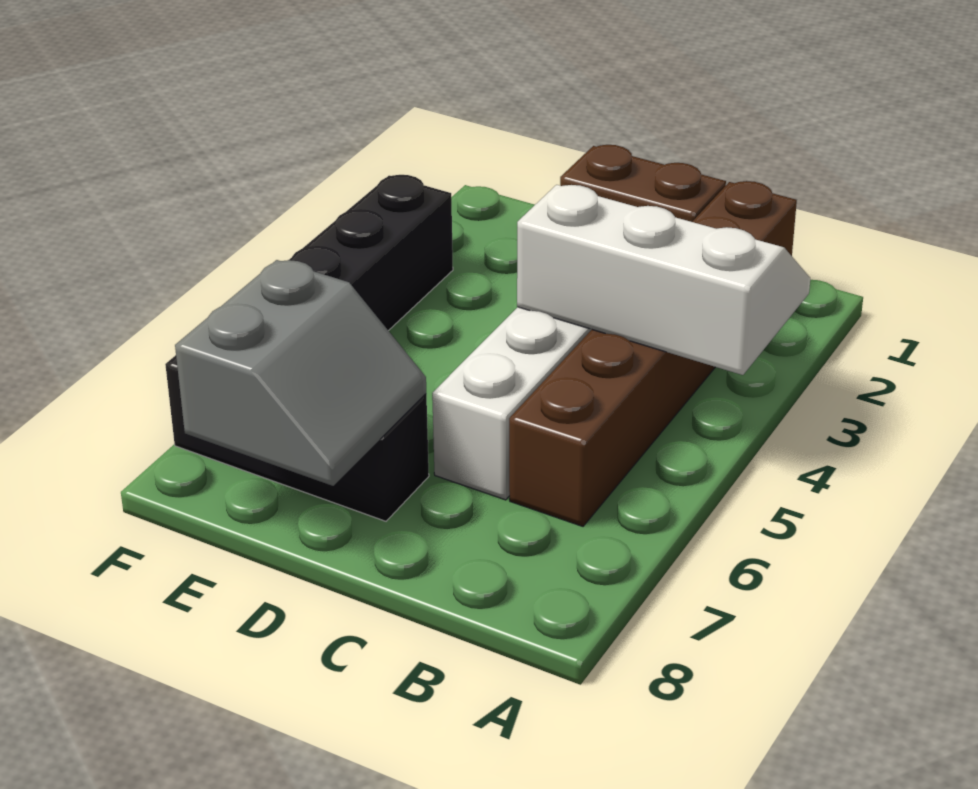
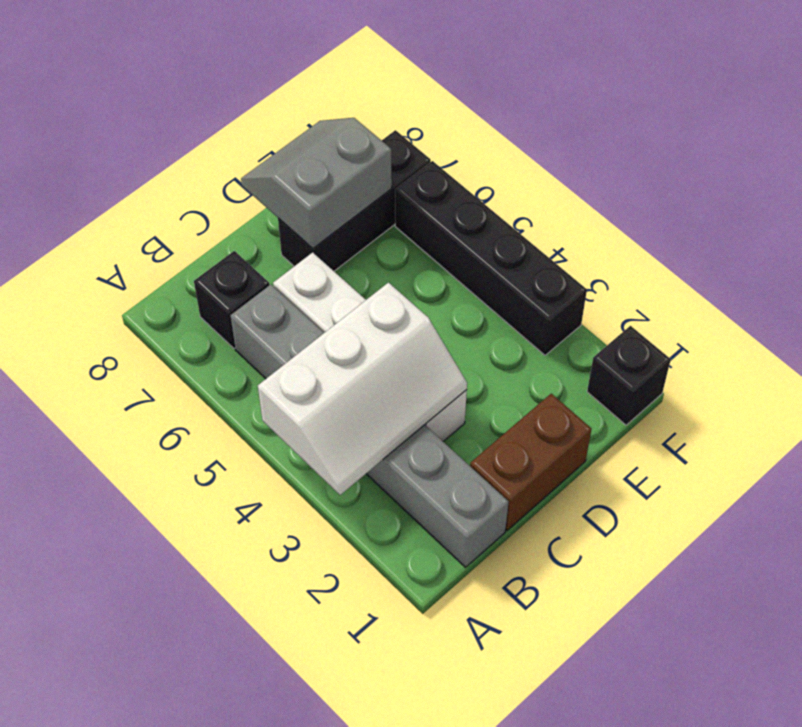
brown 1x6 brick [509,181,797,526] -> grey 1x6 brick [230,285,509,567]
none -> black 1x1 brick [194,251,269,348]
grey 2x2 slope [175,260,426,486] -> grey 2x2 slope turned to [241,118,392,249]
none -> black 1x1 brick [587,326,671,425]

